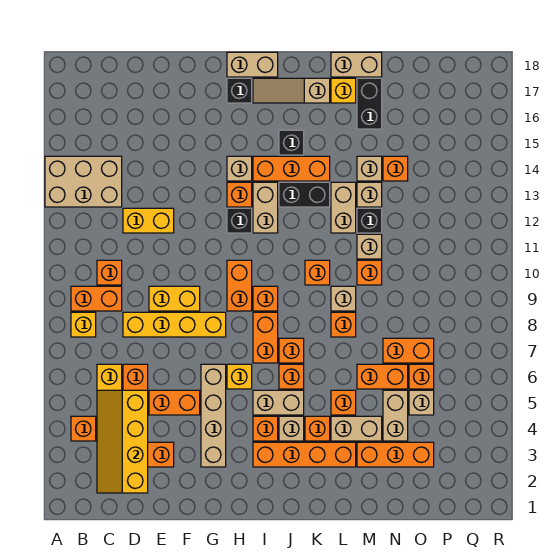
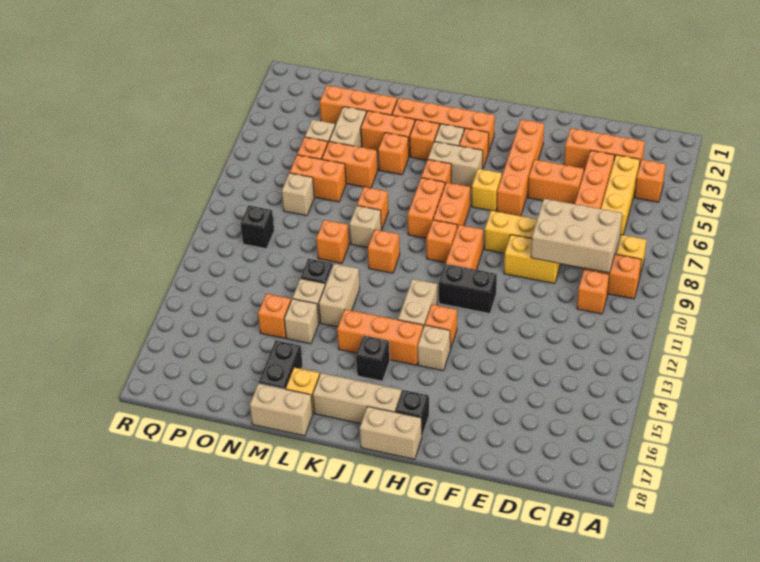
tan 2x3 brick [45,156,122,207] -> tan 2x3 brick moved to [531,199,622,273]
yellow 2x4 slope [97,390,148,493] -> none
yellow 1x2 brick [123,208,174,233] -> none
tan 1x4 brick [201,364,226,467] -> orange 1x4 brick [497,120,544,216]
black 1x1 brick [227,208,252,233] -> black 1x1 brick moved to [241,205,274,249]
tan 1x3 slope [253,78,330,103] -> tan 1x3 brick [313,373,401,424]
orange 1x1 brick [279,338,304,363] -> orange 1x2 brick [408,178,445,238]
black 1x2 brick [279,182,330,207] -> black 1x2 brick moved to [439,264,497,314]
tan 1x2 brick [331,416,382,441] -> orange 1x2 brick [361,111,415,156]
tan 1x1 brick [357,234,382,259] -> tan 1x1 brick moved to [282,173,314,216]

